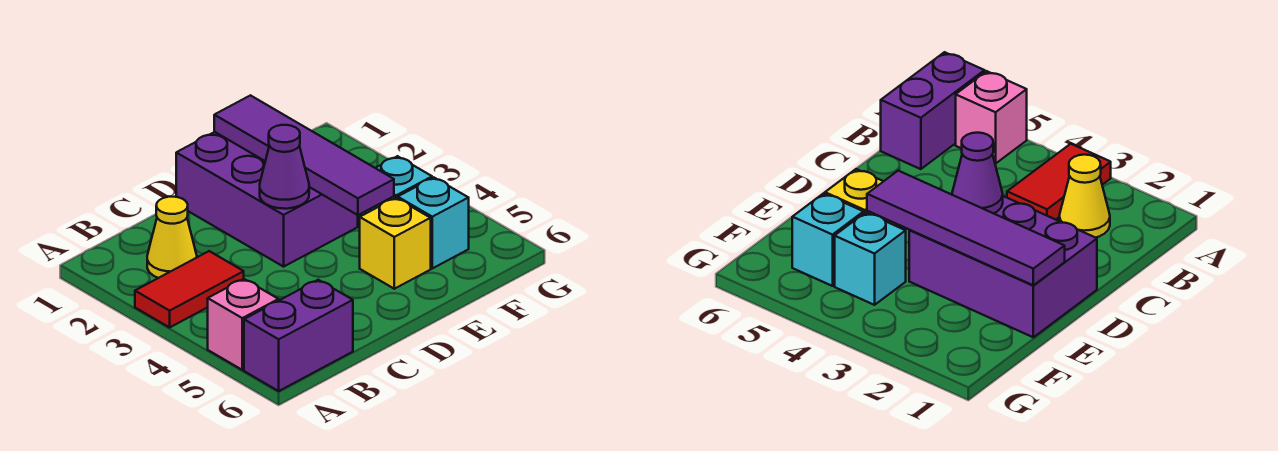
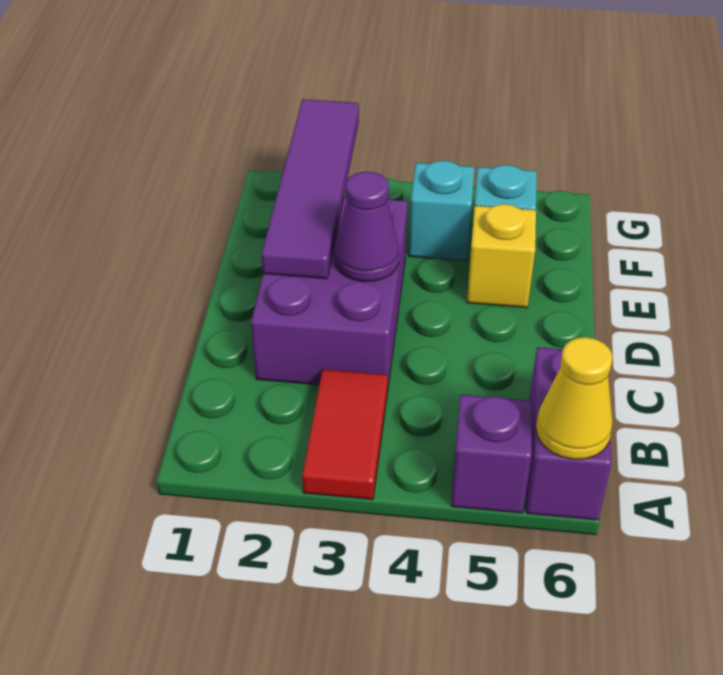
pink 1x1 brick [208,279,279,370] -> purple 1x1 brick [451,395,532,513]
yellow 1x1 cone [147,197,197,278] -> yellow 1x1 cone moved to [536,337,613,459]
purple 2x3 brick [176,132,358,267] -> purple 2x3 brick turned to [251,196,408,386]
purple 1x4 tile [214,95,394,215] -> purple 1x4 tile turned to [262,99,359,279]

